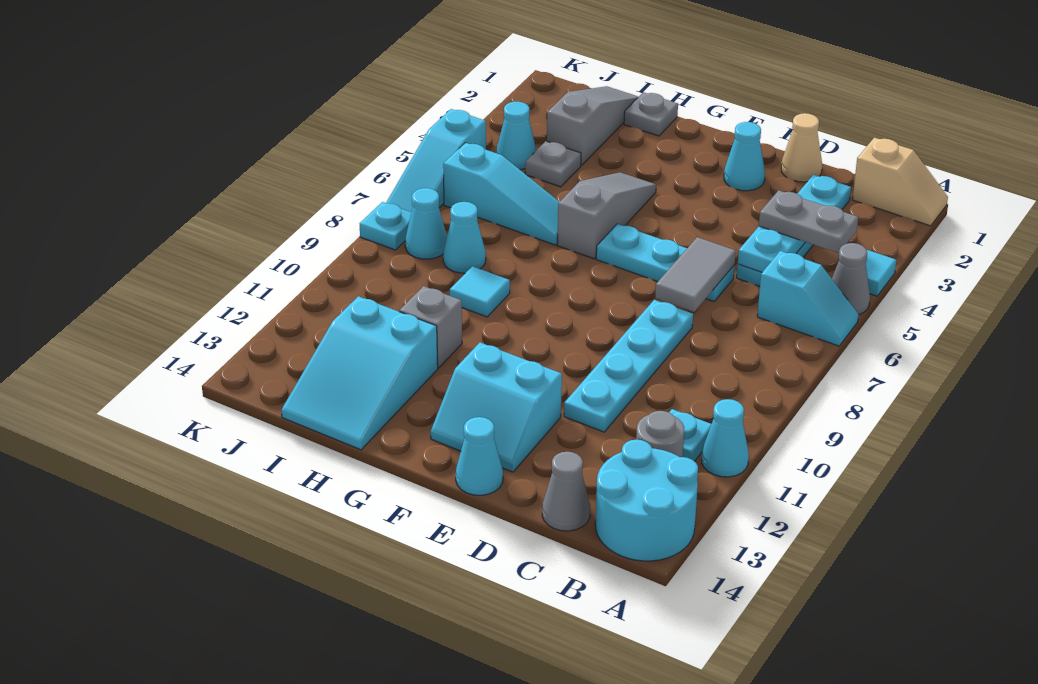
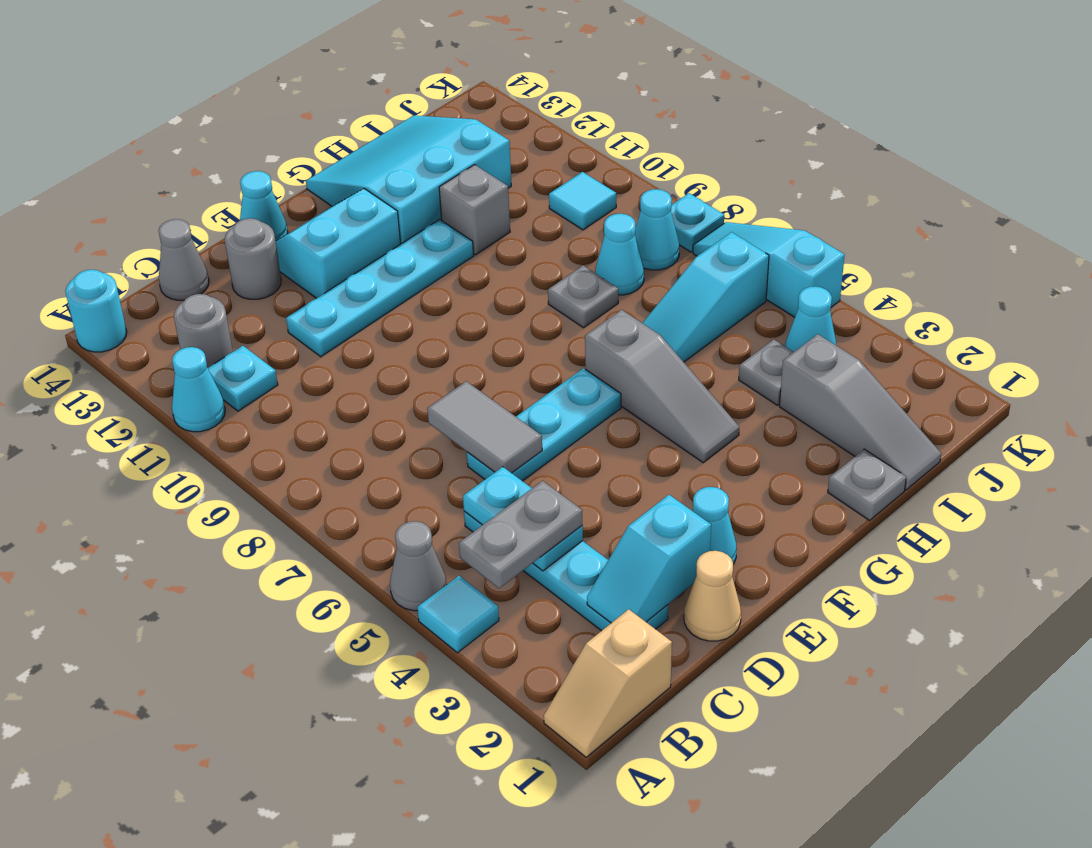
cyan 1x2 slope [757,251,858,346] -> cyan 1x2 slope moved to [587,495,711,623]
cyan 2x2 round brick [595,440,698,561] -> cyan 1x1 round brick [65,270,127,352]
cyan 1x4 plate [564,300,693,432] -> cyan 1x4 plate turned to [286,219,474,357]
none -> grey 1x1 round brick [225,218,281,299]
none -> grey 1x1 plate [548,266,618,328]
cyan 1x1 tile [450,266,510,317] -> cyan 1x1 tile moved to [549,172,616,230]
cyan 2x3 slope [281,296,438,450] -> cyan 3x3 slope [306,116,511,244]

